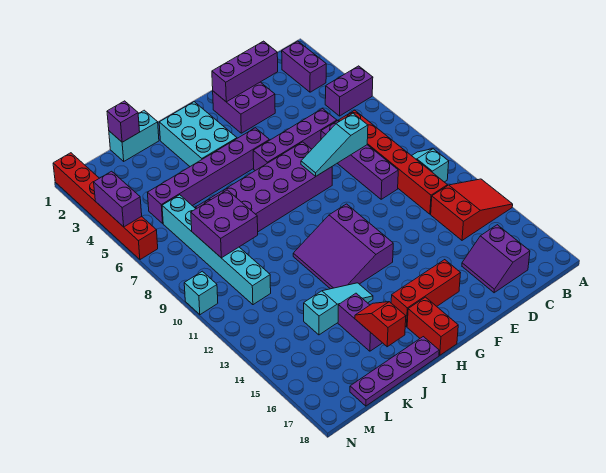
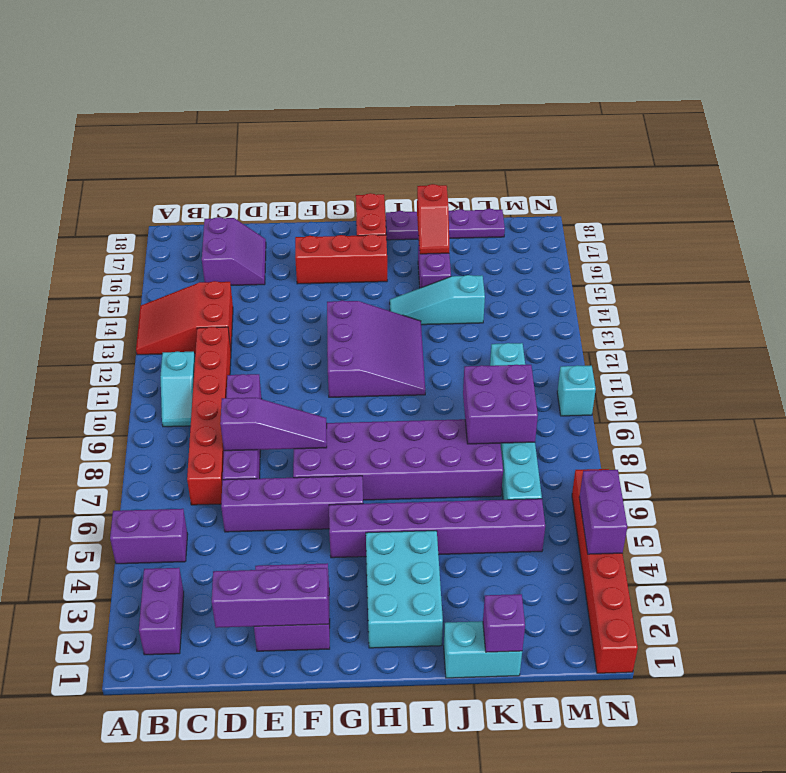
cyan 1x3 slope [301,113,368,176] -> purple 1x3 slope [220,398,327,451]

